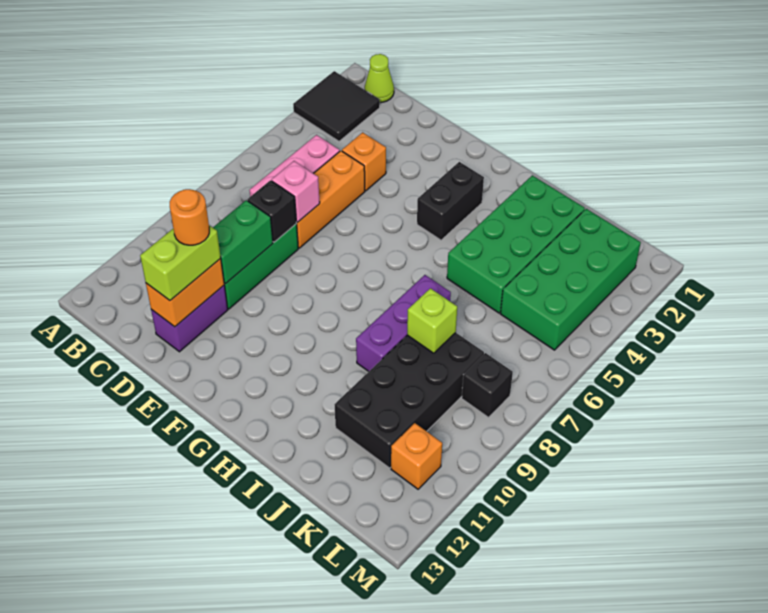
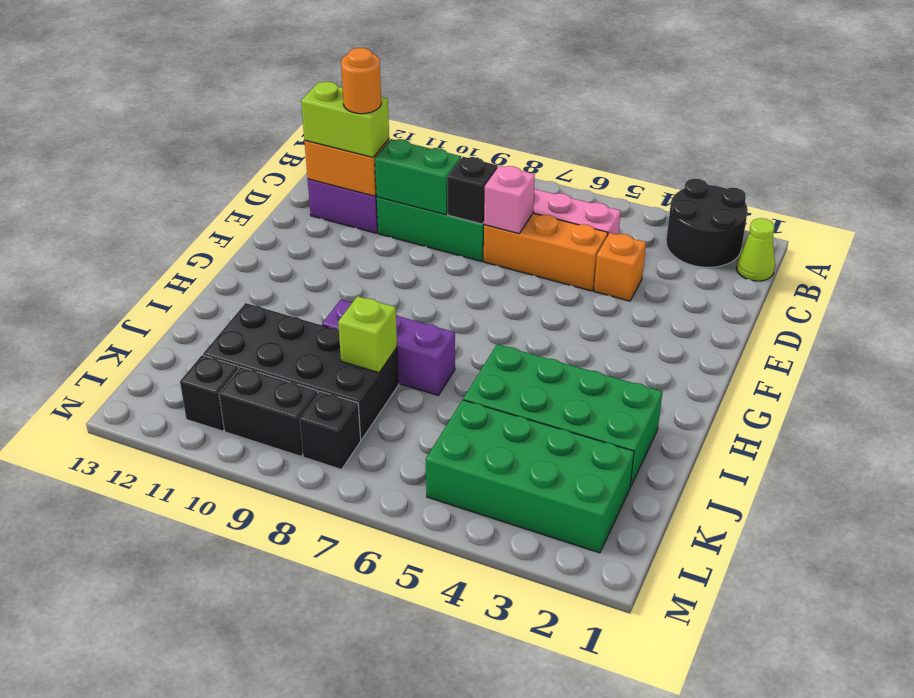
black 2x2 tile [293,71,380,141] -> black 2x2 round brick [666,179,748,267]
black 1x2 brick [417,162,484,240] -> black 1x2 brick moved to [219,367,318,456]
orange 1x1 brick [391,423,442,489] -> black 1x1 brick [180,355,239,431]

